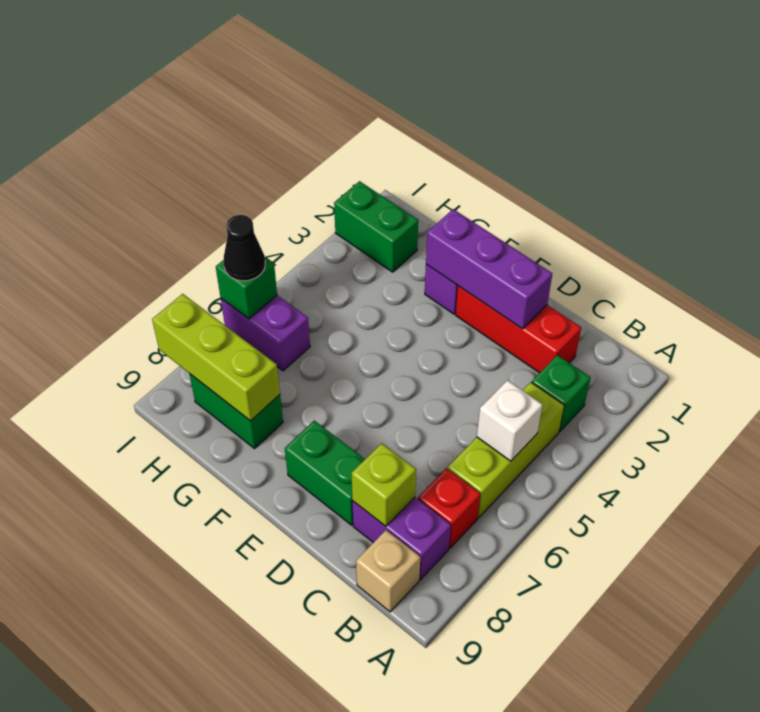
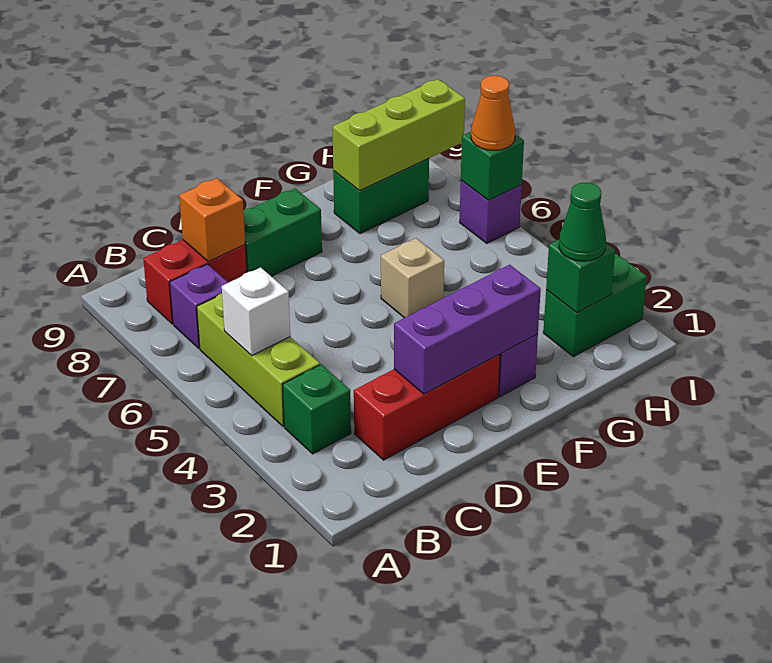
red 1x1 brick [418,468,480,548] -> purple 1x1 brick [170,264,228,348]
purple 1x2 brick [352,497,451,580] -> red 1x2 brick [143,240,247,324]
tan 1x1 brick [356,530,420,612] -> tan 1x1 brick moved to [381,238,444,318]
lime 1x1 brick [351,443,416,526] -> orange 1x1 brick [179,178,245,261]
none -> green 1x1 brick [546,240,615,313]
none -> green 1x1 cone [559,182,606,261]
purple 1x2 brick [221,295,310,371] -> purple 1x1 brick [460,180,522,243]
black 1x1 cone [224,215,265,281] -> orange 1x1 cone [471,76,515,150]

